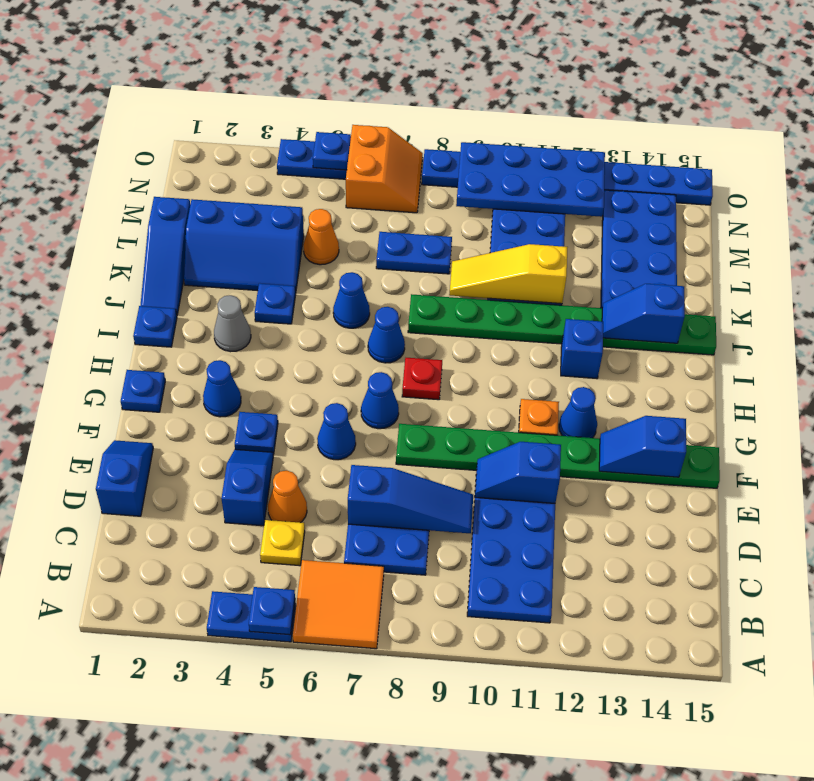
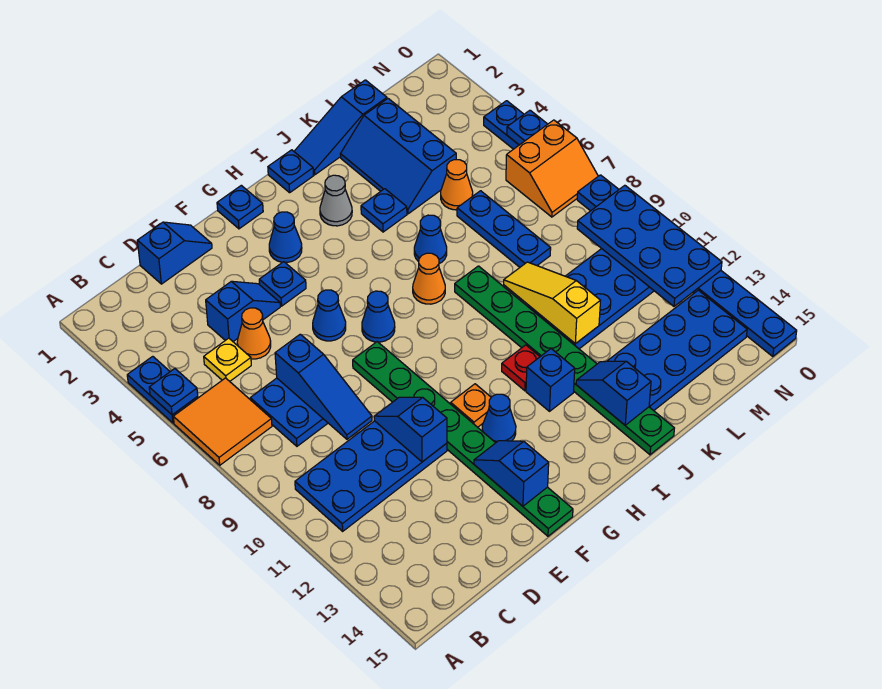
red 1x1 plate [402,358,442,400] -> red 1x1 plate moved to [502,345,540,391]
blue 1x1 cone [368,307,405,363] -> orange 1x1 cone [413,253,445,304]
blue 1x2 plate [376,232,452,274] -> blue 1x3 plate [457,191,551,267]

